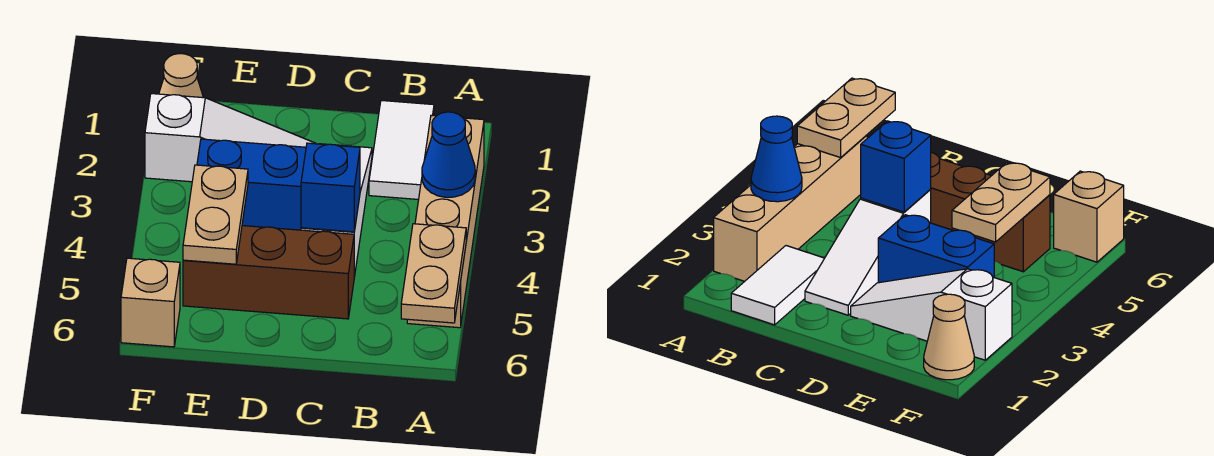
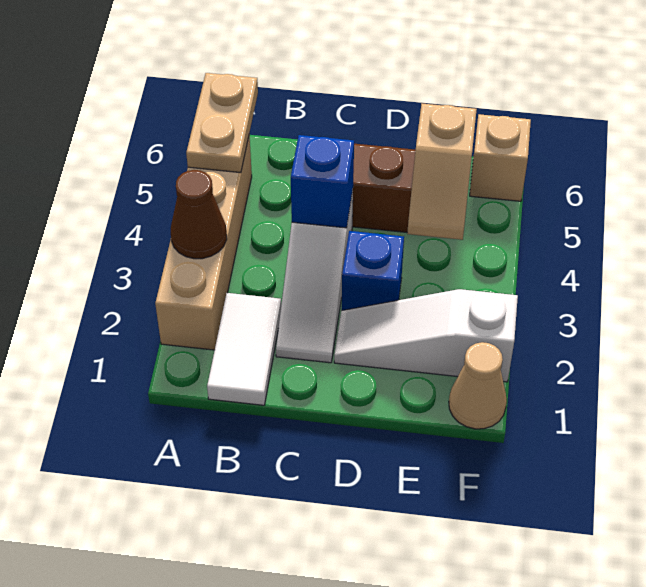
blue 1x1 cone [422,112,475,197] -> brown 1x1 cone [171,170,227,259]
blue 1x2 brick [197,139,306,230] -> blue 1x1 brick [342,231,404,310]
tan 1x2 plate [183,165,248,264] -> tan 1x2 slope [407,103,477,240]

